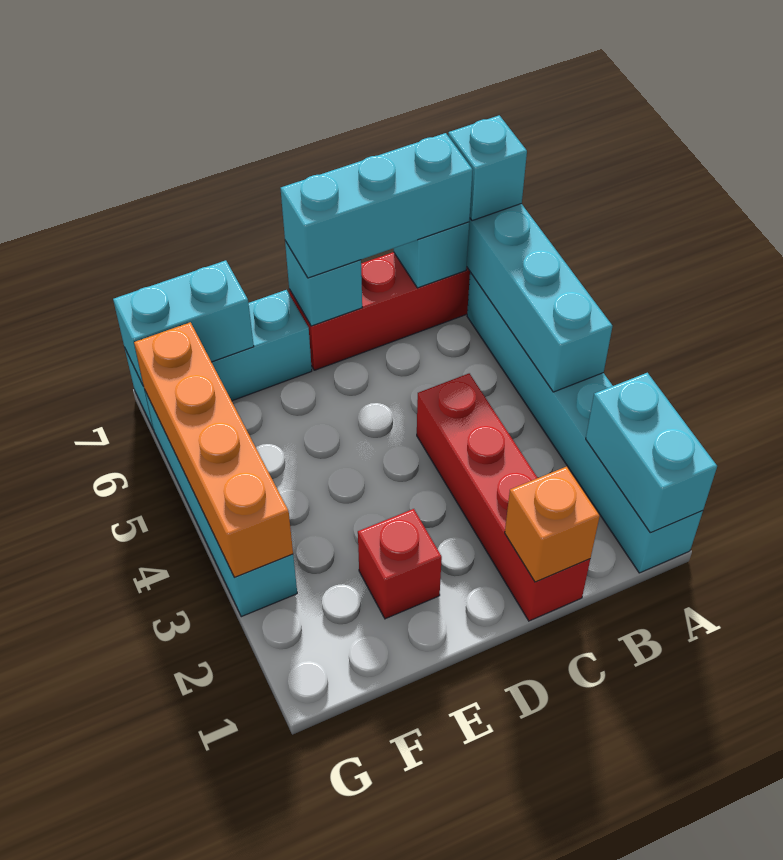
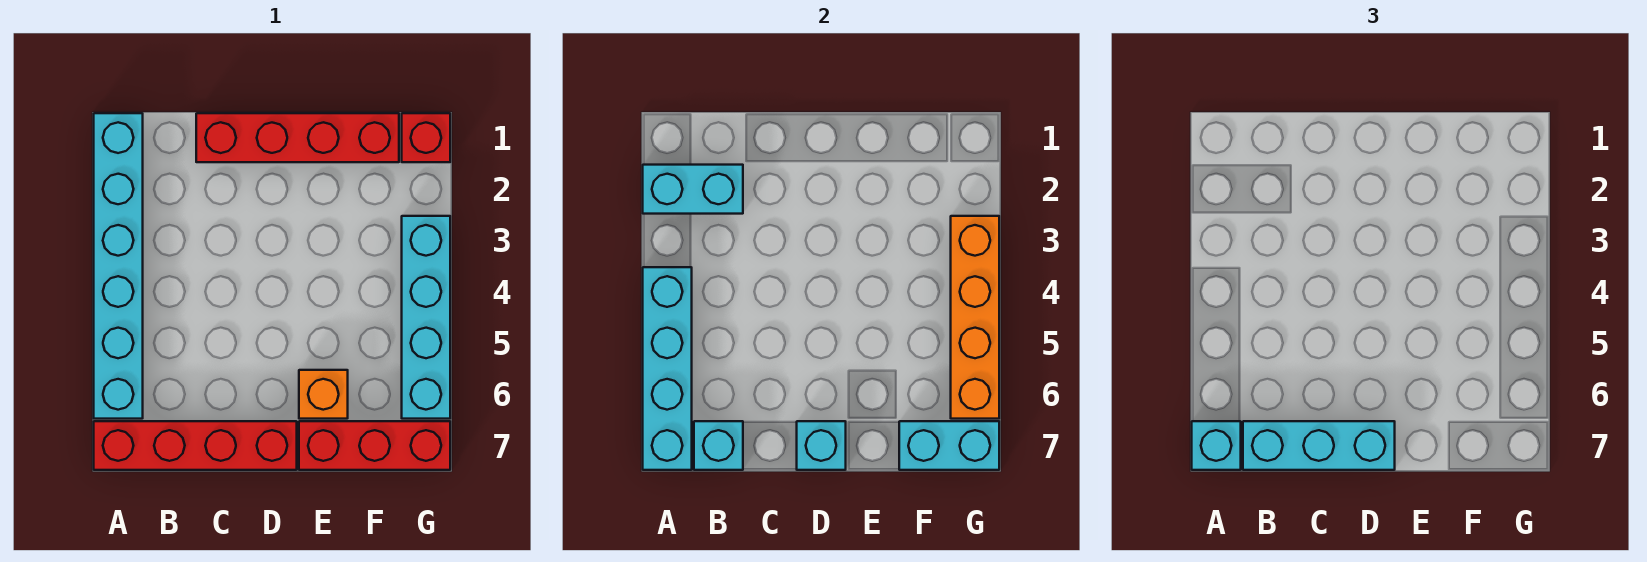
cyan 1x2 brick [586,373,717,533] -> cyan 1x2 brick turned to [643,165,743,214]
red 1x4 brick [417,373,590,621] -> red 1x4 brick turned to [196,113,399,162]
orange 1x1 brick [505,467,600,582] -> orange 1x1 brick moved to [299,370,348,419]
red 1x1 brick [358,509,442,619] -> red 1x1 brick moved to [402,113,450,162]
cyan 1x3 brick [125,290,312,430] -> red 1x3 brick [299,421,450,470]

